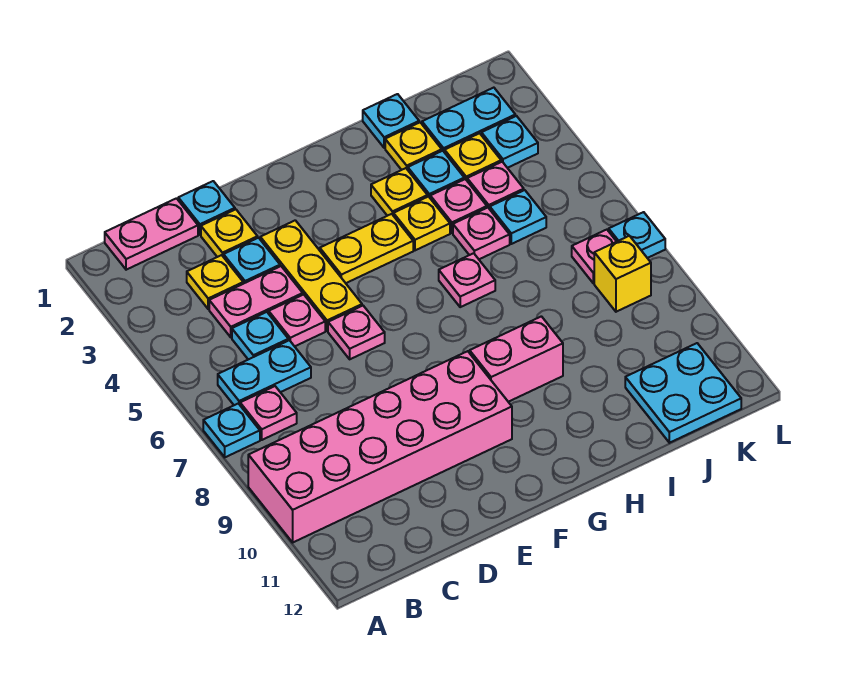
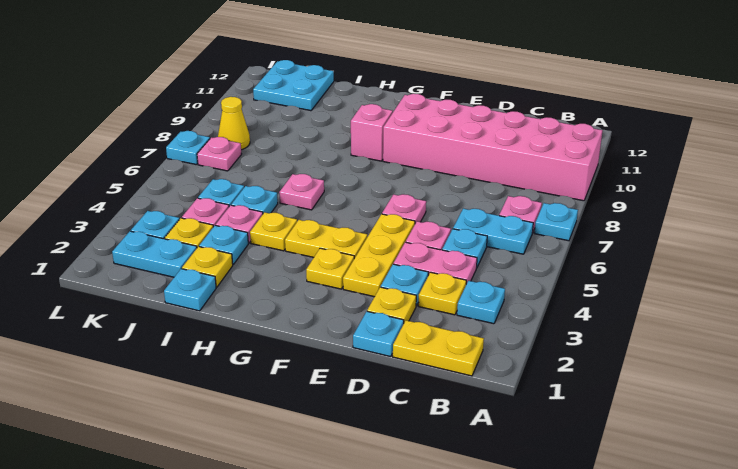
pink 1x2 plate [105,198,198,270] -> yellow 1x2 plate [393,320,484,376]
none -> cyan 1x1 plate [457,281,505,324]
pink 1x2 brick [470,316,563,402] -> pink 1x1 brick [351,104,393,161]
yellow 1x1 plate [371,168,428,216] -> yellow 1x1 plate moved to [306,248,354,289]
pink 1x1 plate [453,208,510,259] -> cyan 1x1 plate [231,186,278,213]
yellow 1x1 brick [594,236,651,312] -> yellow 1x1 cone [218,97,250,150]

